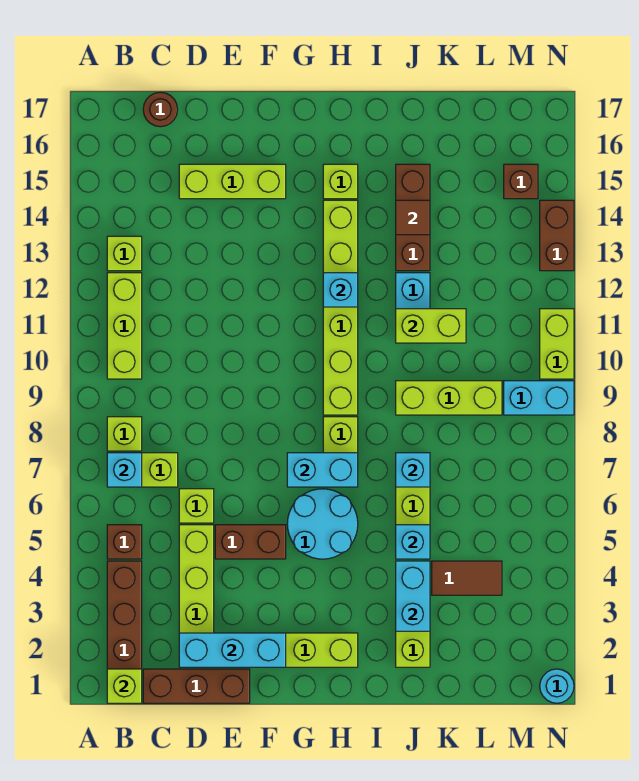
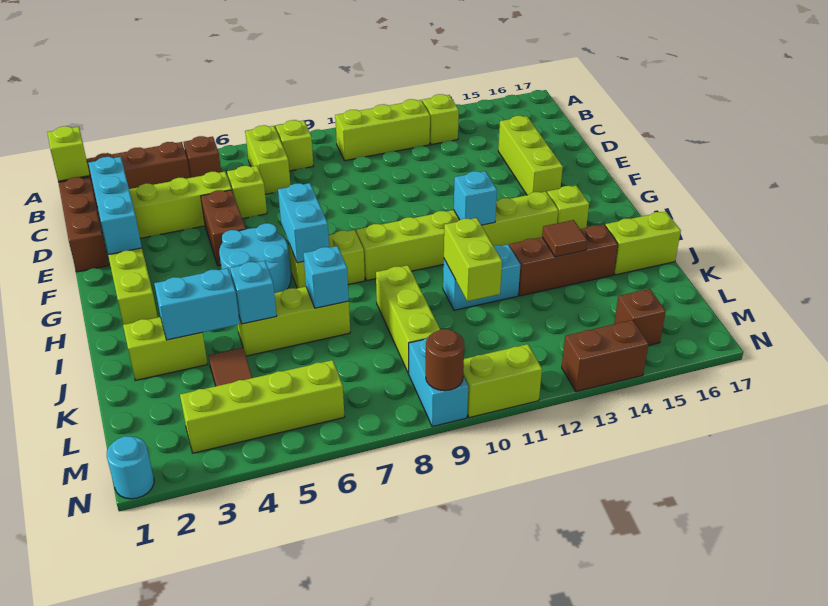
cyan 1x1 brick [107,453,142,487] -> none
brown 1x1 round brick [143,92,178,127] -> brown 1x1 round brick moved to [426,329,464,391]
none -> lime 1x2 brick [605,211,681,275]
none -> lime 1x4 brick [180,360,344,453]

